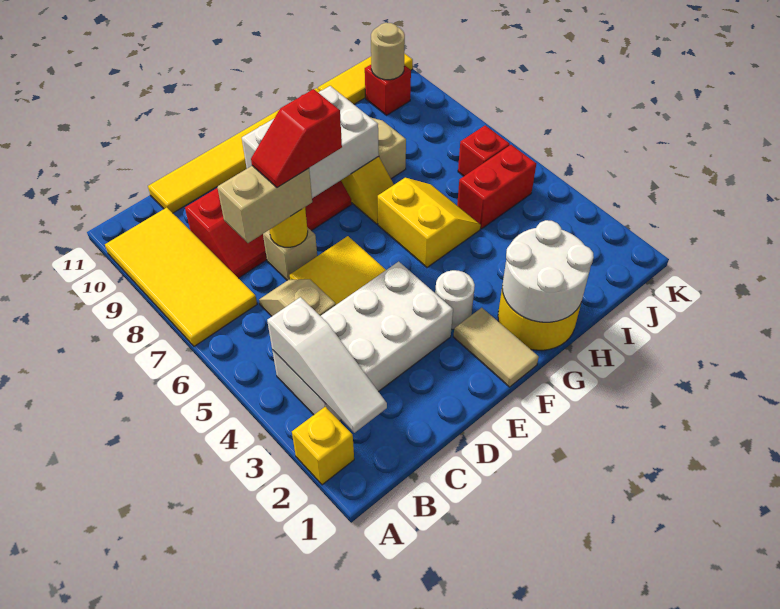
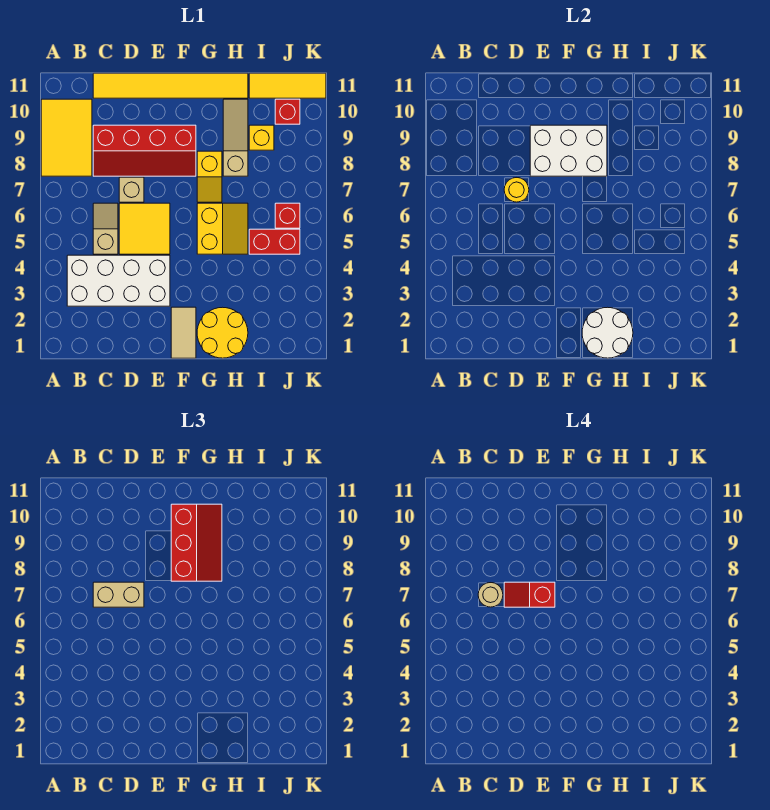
yellow 1x1 brick [292,407,354,485] -> yellow 1x1 brick moved to [249,125,274,150]
yellow 2x4 tile [105,208,257,346] -> yellow 2x3 tile [41,99,92,176]
white 1x3 slope [267,297,387,433] -> none
white 1x1 round brick [435,270,475,329] -> none
none -> red 2x3 slope [171,504,222,581]
tan 1x1 round brick [371,23,405,80] -> tan 1x1 round brick moved to [478,583,503,607]

